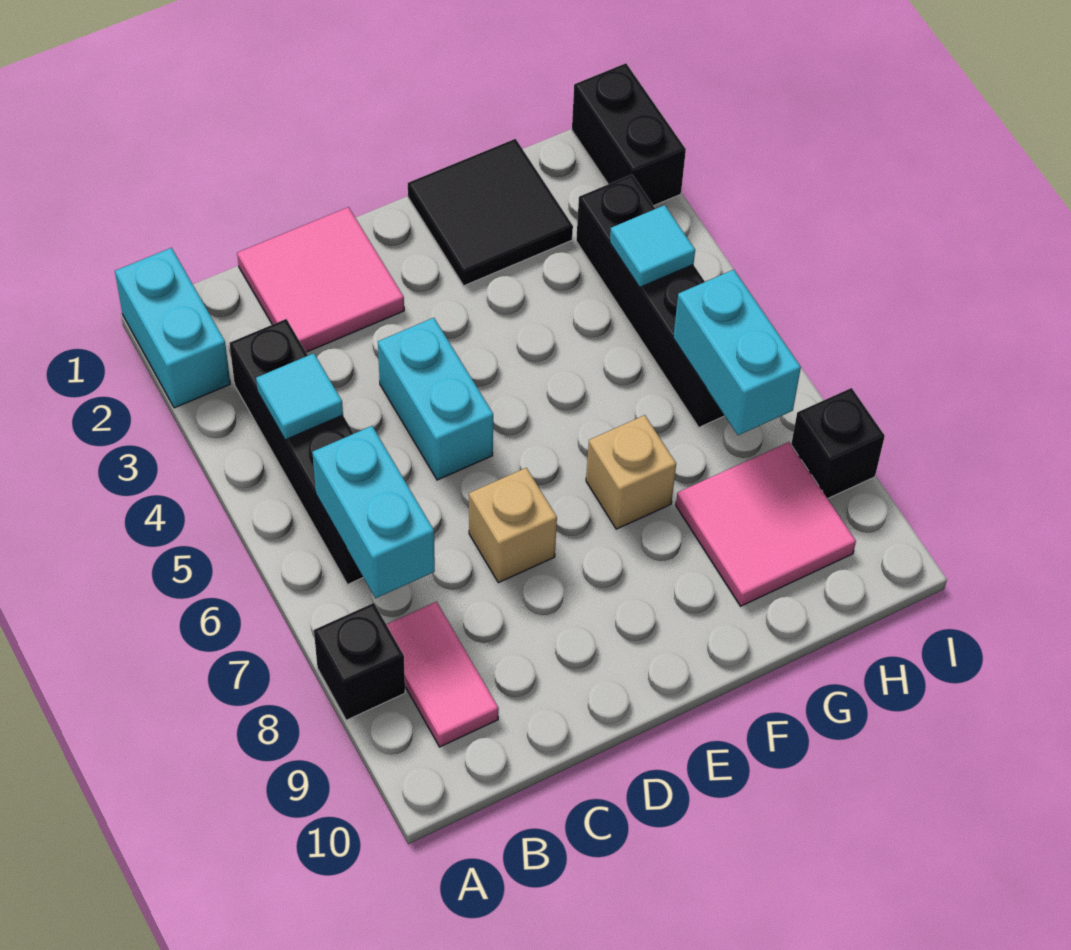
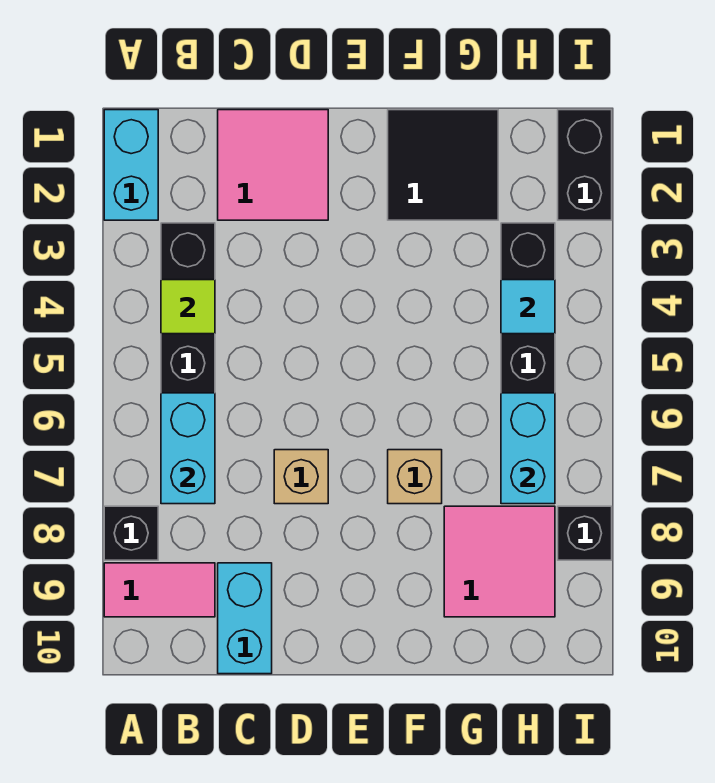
cyan 1x1 tile [256,353,343,440] -> lime 1x1 tile [161,280,215,334]
pink 1x2 tile [386,602,499,747] -> pink 1x2 tile turned to [104,563,215,617]
cyan 1x2 brick [378,318,493,480] -> cyan 1x2 brick moved to [218,563,272,674]

